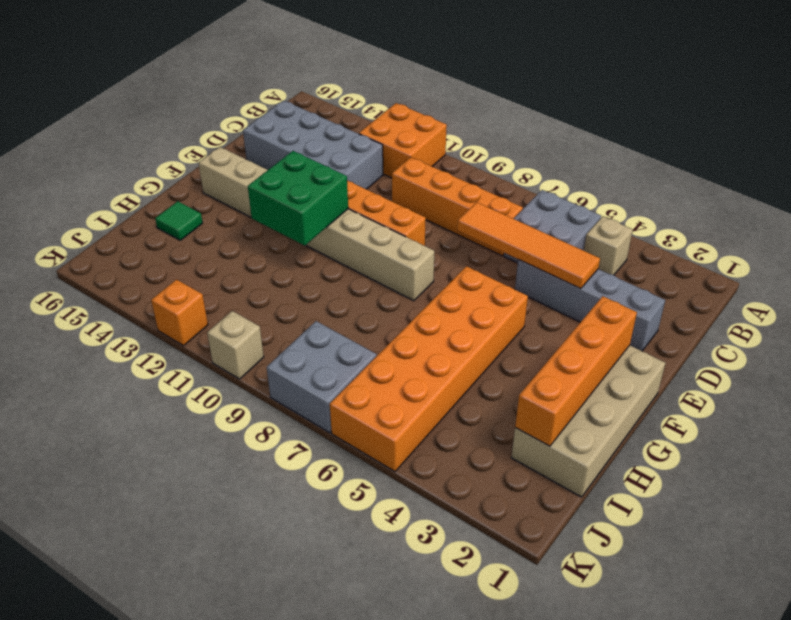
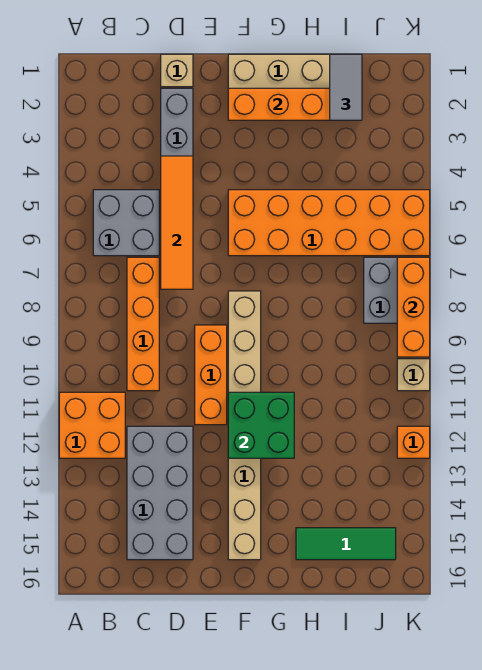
tan 1x1 brick [584,216,633,275] -> tan 1x1 brick moved to [161,54,193,87]
green 1x1 tile [155,201,203,240] -> green 1x3 tile [296,528,396,560]
none -> grey 1x2 tile [330,54,362,120]
none -> orange 1x3 brick [397,257,430,357]

